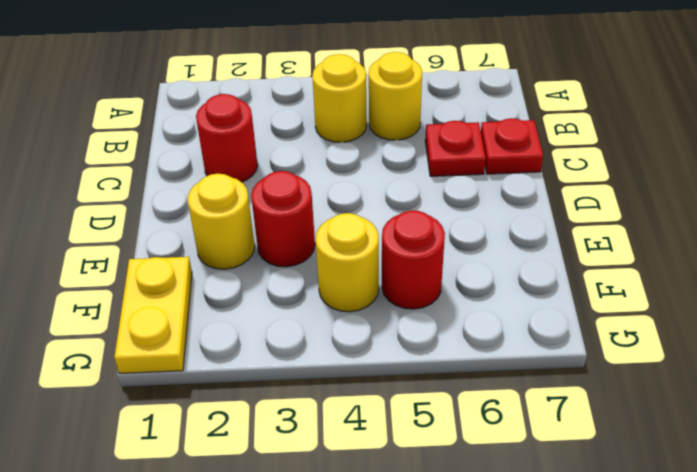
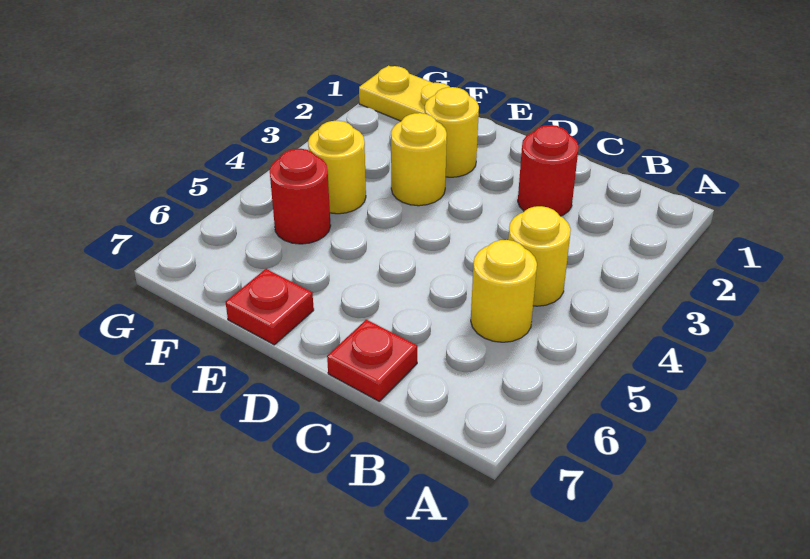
red 1x1 plate [425,121,486,176] -> red 1x1 plate moved to [226,269,314,345]
red 1x1 round brick [251,171,315,267] -> yellow 1x1 round brick [391,113,447,206]

